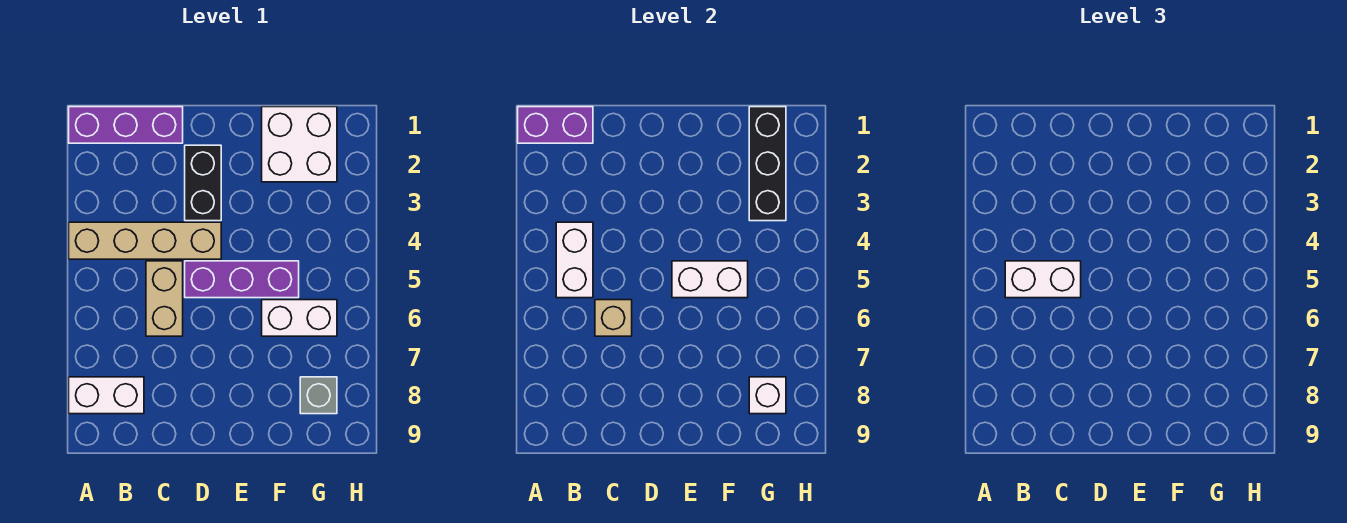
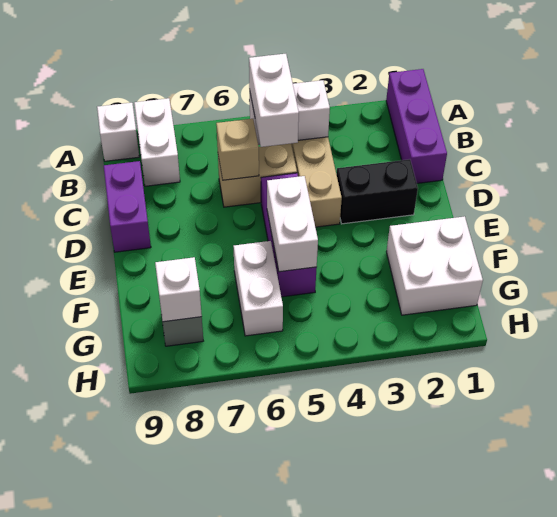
purple 1x2 brick [518,107,593,143] -> purple 1x2 brick moved to [104,161,151,252]
none -> white 1x1 brick [97,103,139,161]
black 1x3 brick [749,107,786,221] -> none

